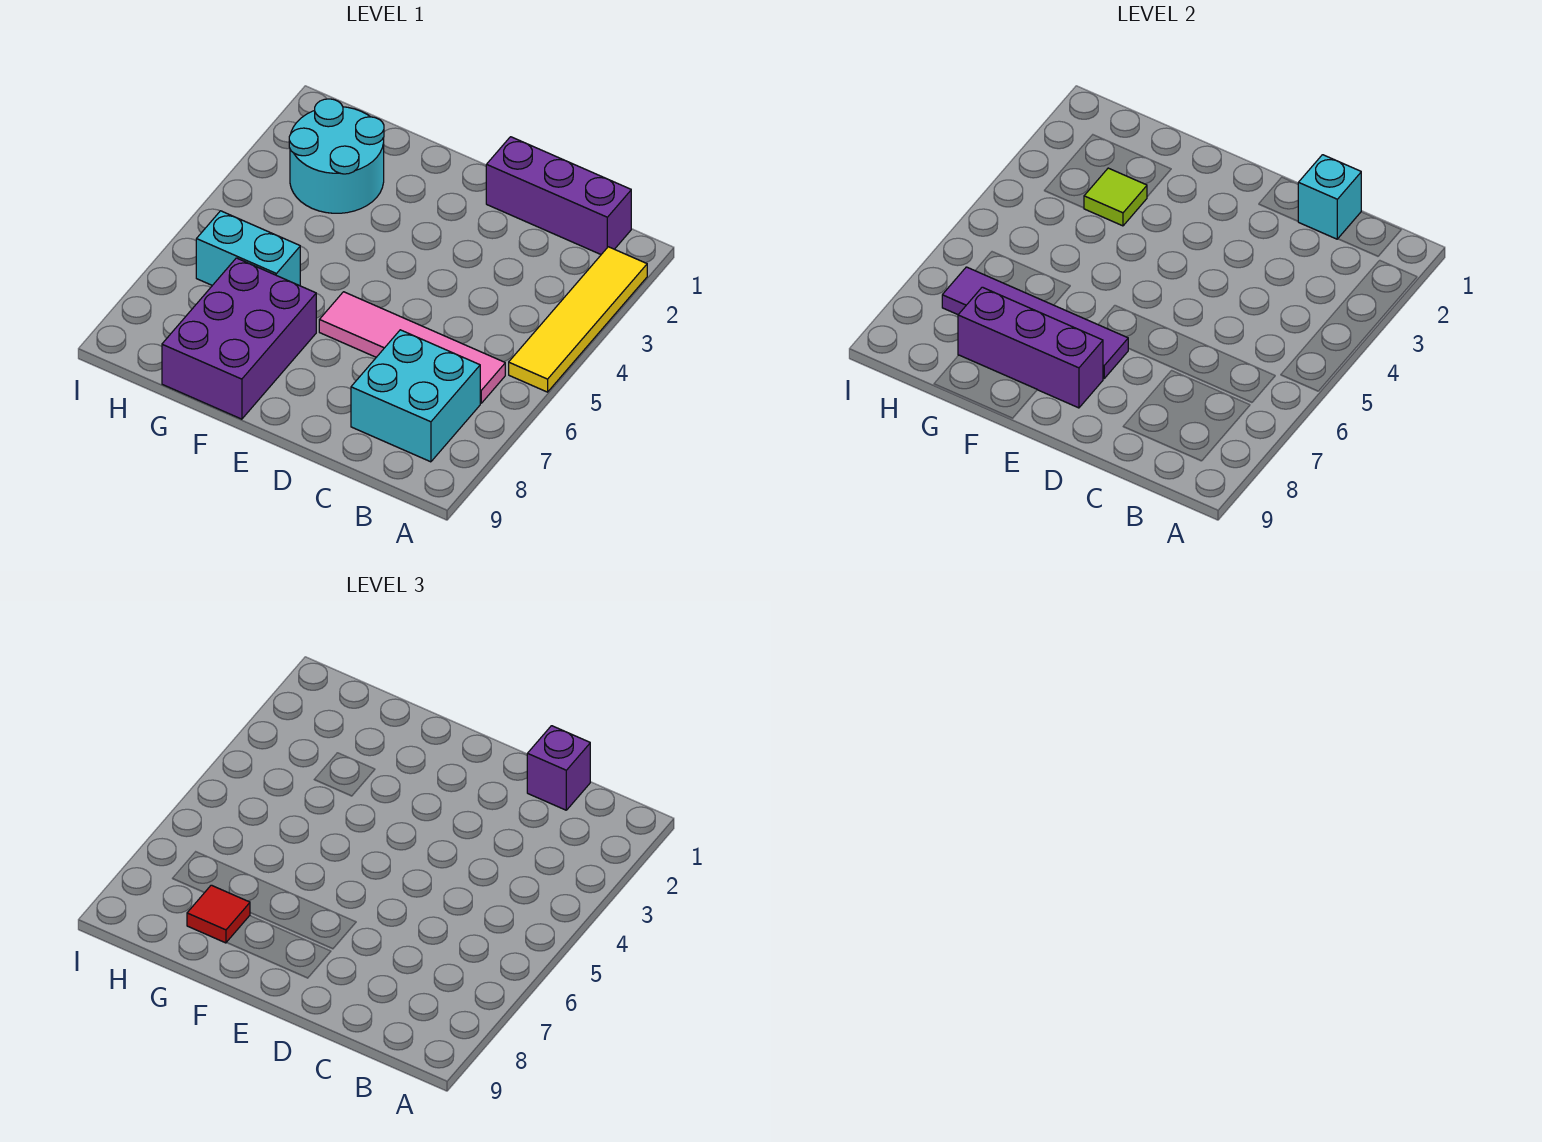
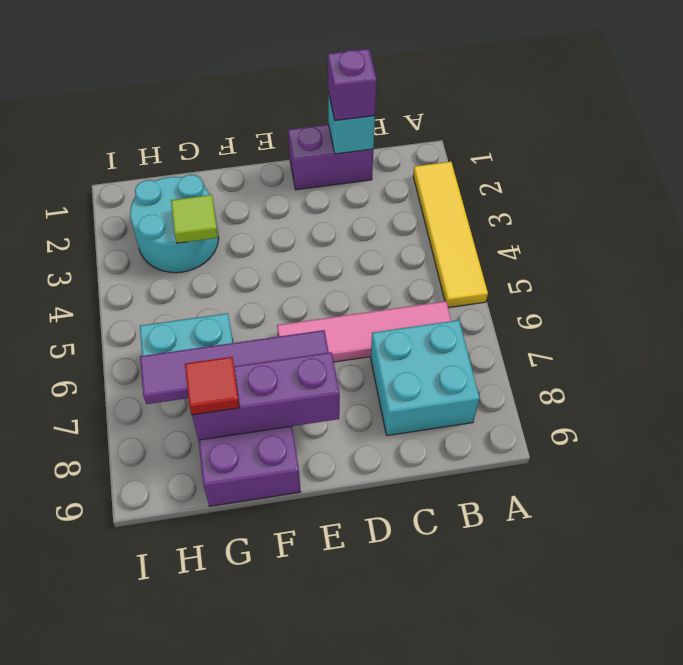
purple 1x3 brick [486,137,631,254] -> purple 1x2 brick [288,124,373,190]

